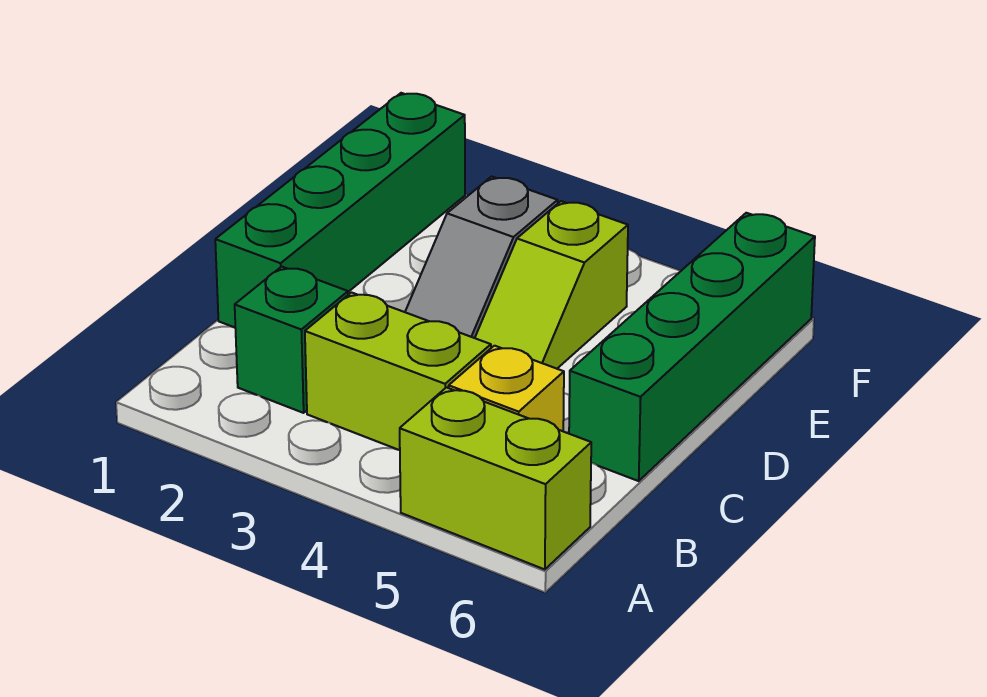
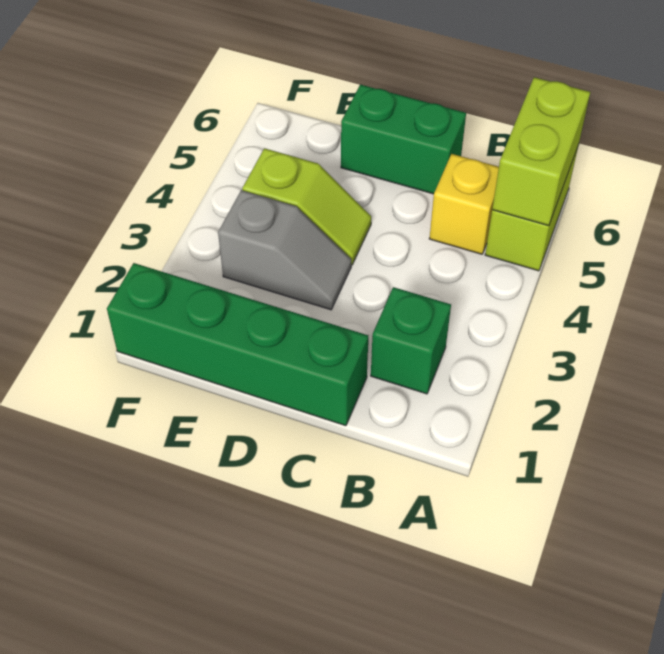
lime 1x2 brick [305,293,491,450] -> lime 1x2 brick moved to [492,77,590,226]
green 1x4 brick [569,213,815,481] -> green 1x2 brick [341,84,466,194]

